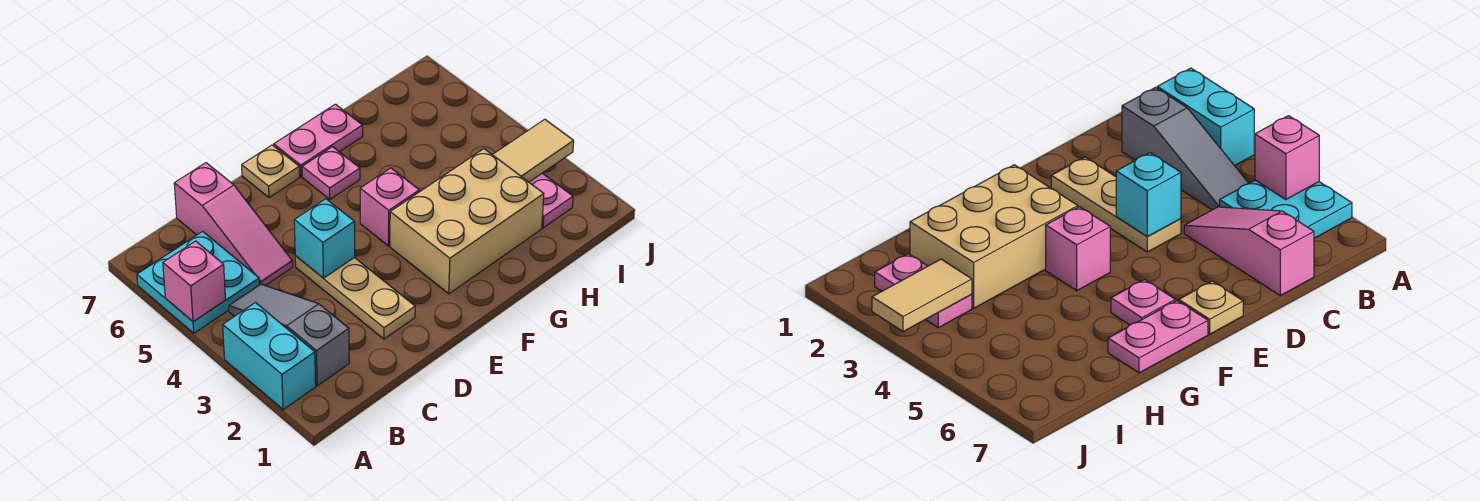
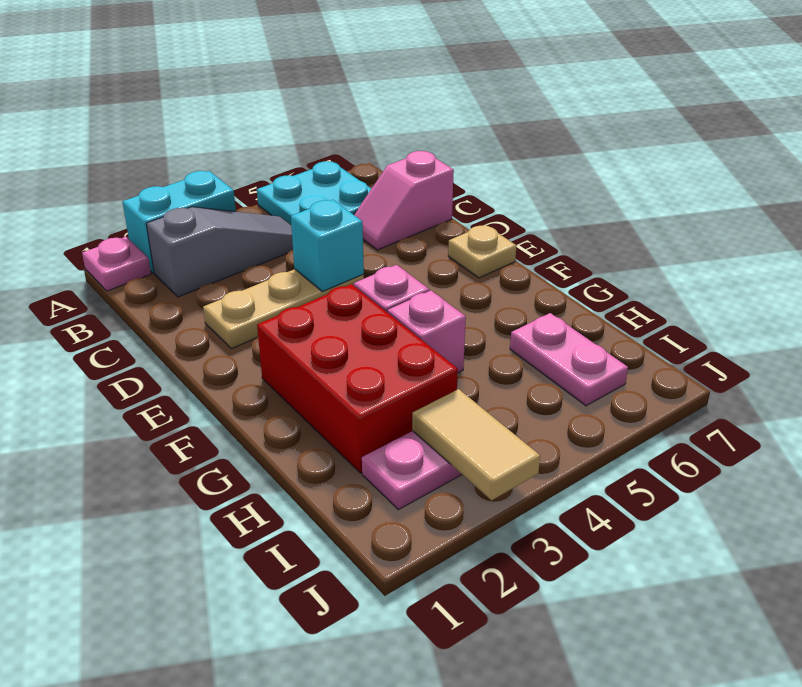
pink 1x1 brick [163,241,226,322] -> pink 1x1 brick moved to [388,291,466,373]
pink 1x3 slope [174,163,293,286] -> pink 1x2 slope [354,151,454,250]
tan 2x3 brick [390,149,544,294] -> red 2x3 brick [257,284,458,473]
pink 1x1 plate [302,147,360,199] -> pink 1x1 plate moved to [82,237,151,291]
pink 1x2 plate [274,104,363,177] -> pink 1x2 plate moved to [510,313,628,406]

